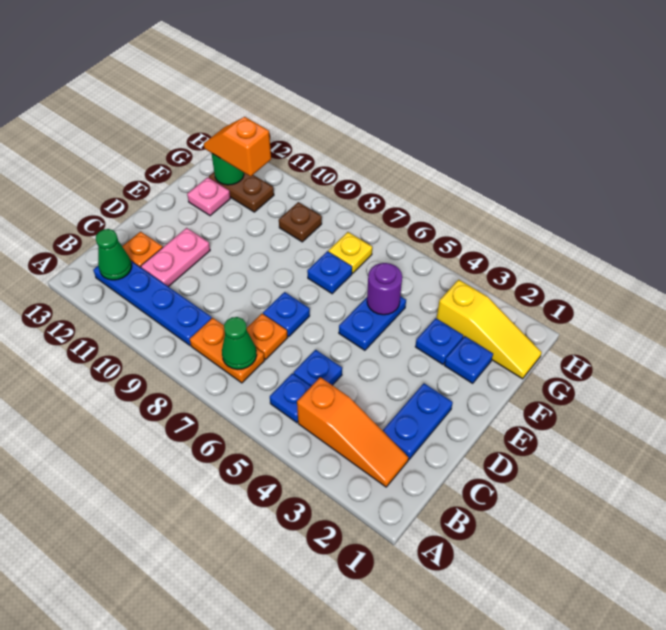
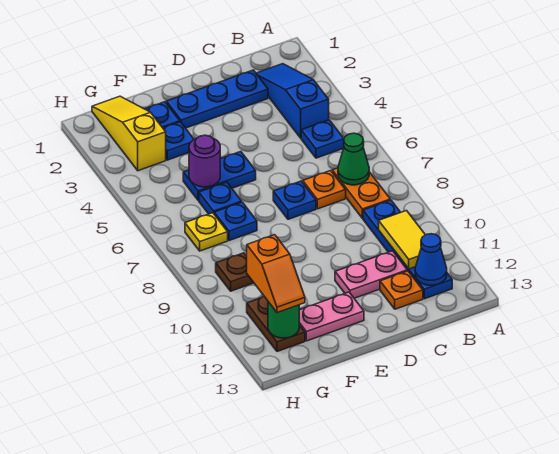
orange 1x3 slope [297,377,409,487] -> blue 1x3 slope [256,64,329,138]
none -> yellow 1x2 tile [379,211,425,269]
green 1x1 cone [96,229,132,280] -> blue 1x1 cone [415,234,447,285]
blue 1x2 plate [383,384,453,459] -> blue 1x3 plate [166,70,268,128]
blue 1x1 plate [294,350,342,386] -> blue 1x1 plate moved to [199,182,242,214]
pink 1x1 plate [187,177,230,216] -> pink 1x2 plate [299,292,364,341]

